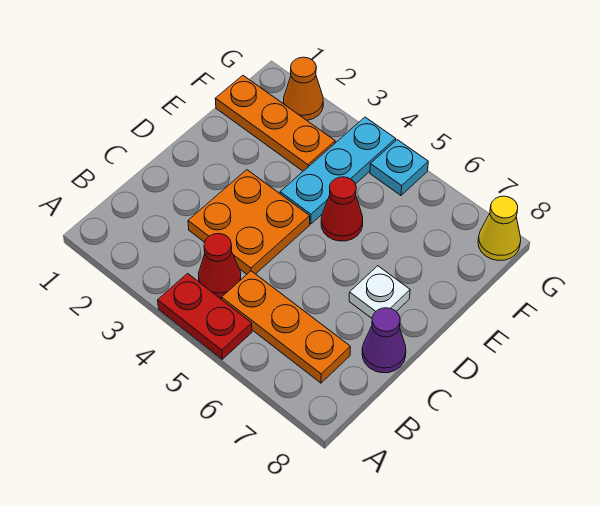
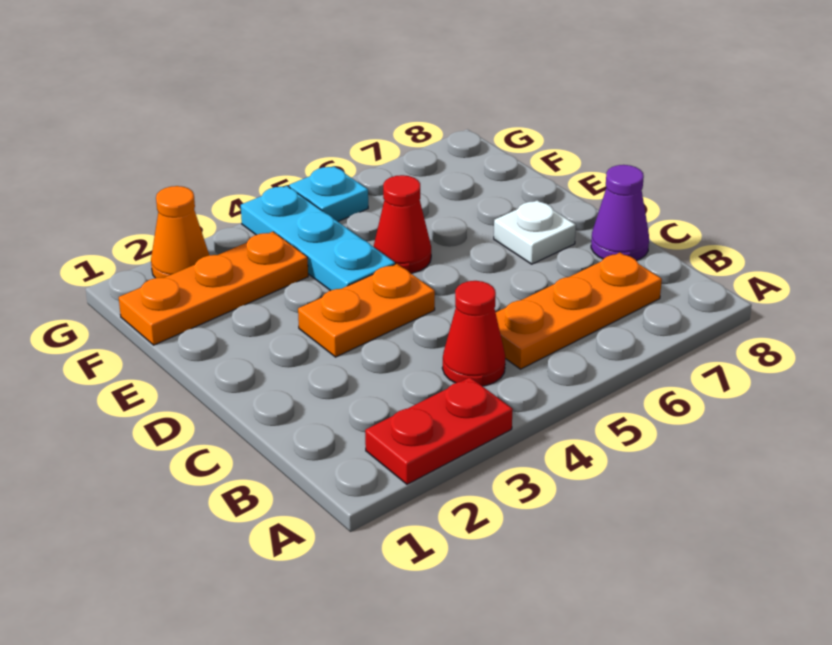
red 1x2 plate [158,273,252,359] -> red 1x2 plate moved to [365,377,513,484]
orange 2x2 plate [188,170,310,274] -> orange 1x2 plate [298,264,435,357]
yellow 1x1 cone [478,196,521,261] -> none

